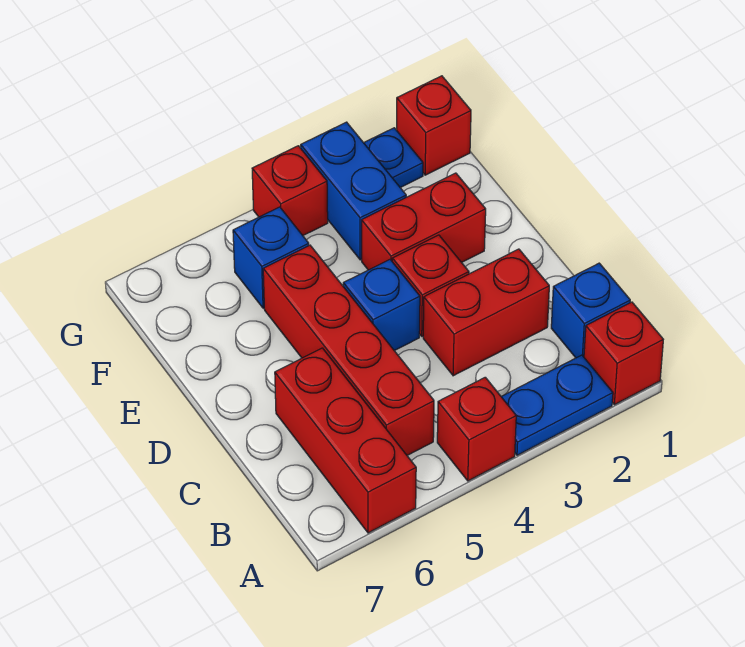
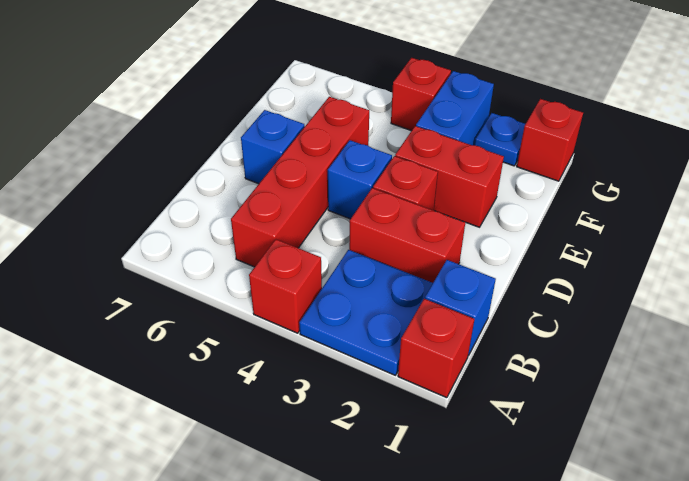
blue 1x2 plate [501,355,613,455] -> blue 2x2 plate [299,250,433,375]
red 1x3 brick [275,348,416,533] -> none
blue 1x1 brick [233,207,309,308] -> blue 1x1 brick moved to [241,110,305,184]

